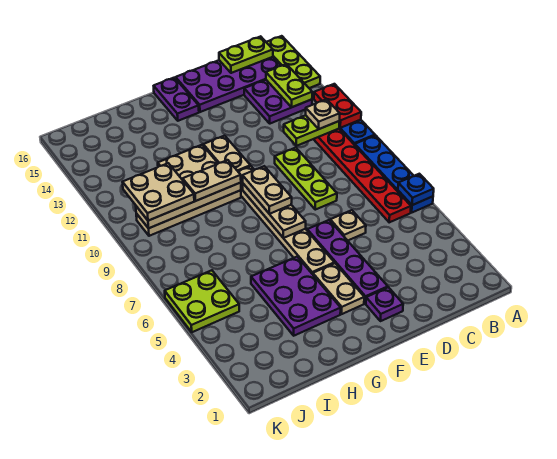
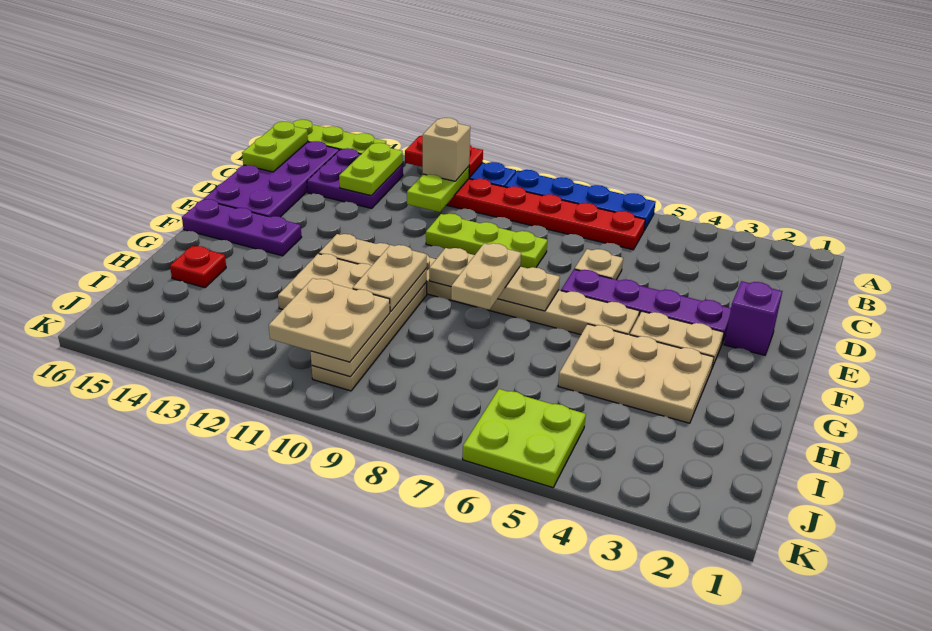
blue 1x1 plate [398,174,434,205] -> none
tan 1x1 plate [306,99,340,129] -> tan 1x1 brick [423,118,470,181]
lime 1x2 plate [266,64,312,107] -> lime 1x2 plate turned to [339,143,403,196]
purple 1x1 plate [366,287,403,321] -> purple 1x1 brick [724,281,782,355]
tan 1x2 plate [243,166,292,214] -> tan 1x2 plate turned to [451,243,521,310]
purple 1x2 plate [154,78,199,121] -> purple 1x3 plate [182,199,302,256]
purple 2x3 plate [251,257,341,336] -> tan 2x3 plate [558,324,714,423]
none -> red 1x1 plate [170,246,226,288]

